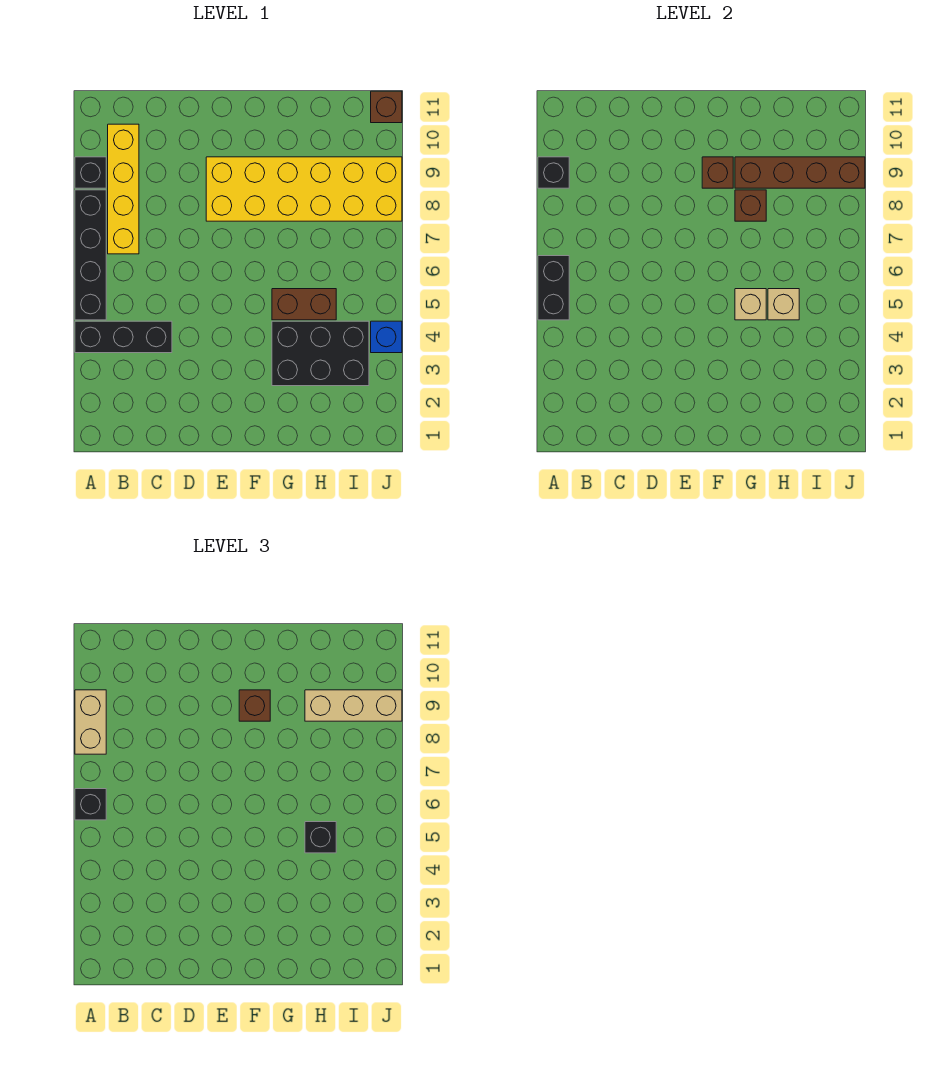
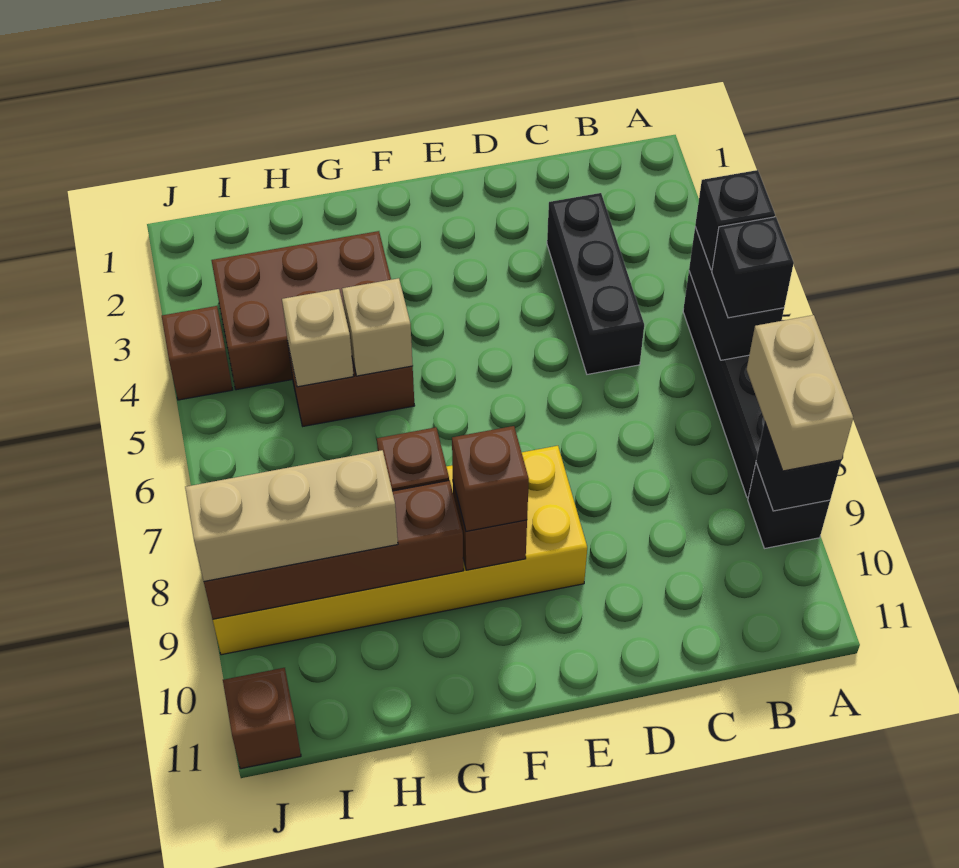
black 1x3 brick [75,321,172,353] -> black 1x3 brick turned to [547,193,644,374]
yellow 1x4 brick [108,124,139,254] -> none
black 2x3 brick [272,321,369,386] -> brown 2x3 brick [211,231,391,390]
black 1x1 brick [305,822,336,853] -> black 1x1 brick moved to [695,170,775,270]
blue 1x1 brick [371,321,402,353] -> brown 1x1 brick [162,306,233,400]

